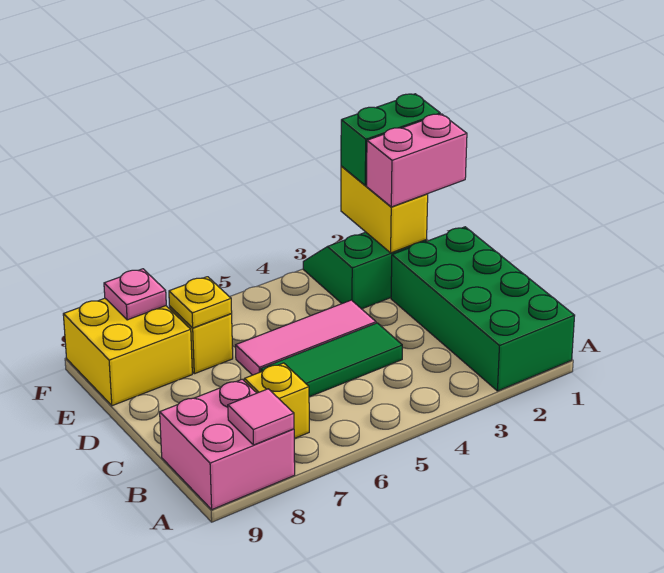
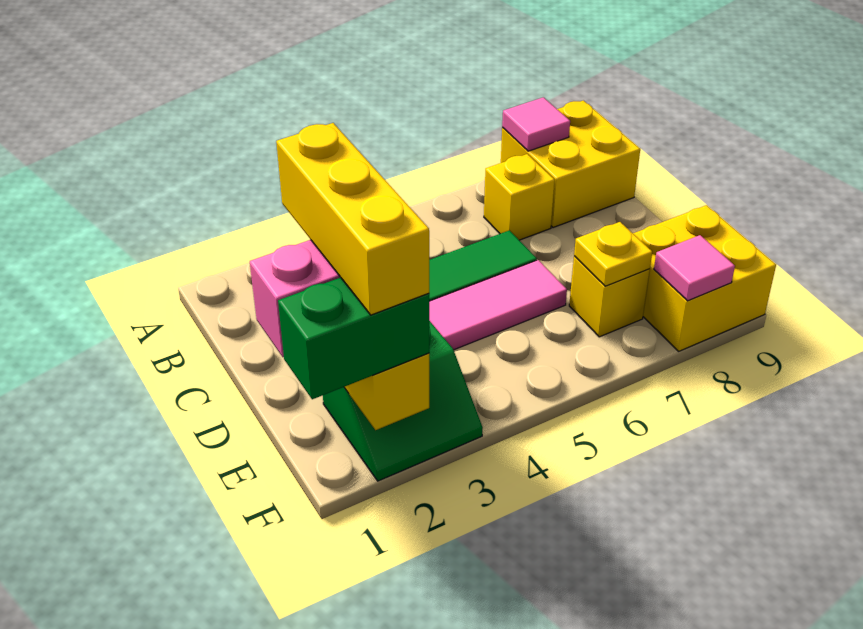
green 2x4 brick [391,227,575,391] -> none
pink 2x2 brick [160,379,295,510] -> yellow 2x2 brick [501,100,640,228]
none -> yellow 1x3 brick [276,123,429,315]
pink 1x1 plate [104,269,166,320] -> pink 1x1 tile [654,235,735,301]

